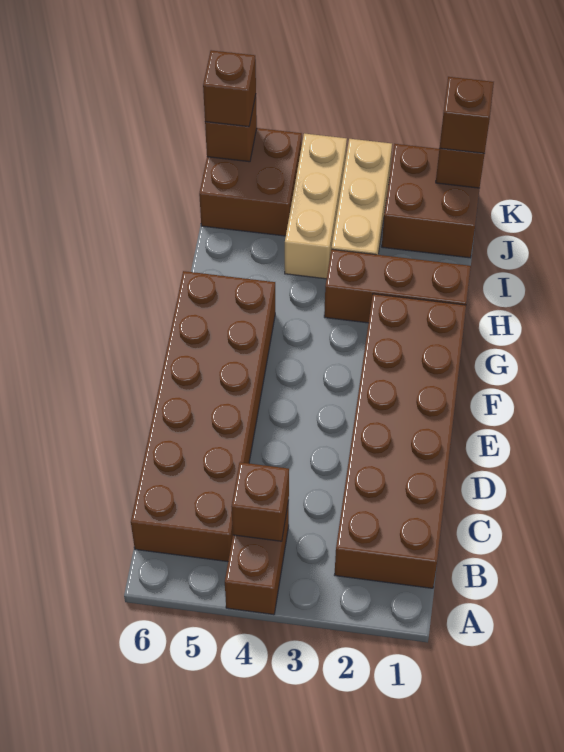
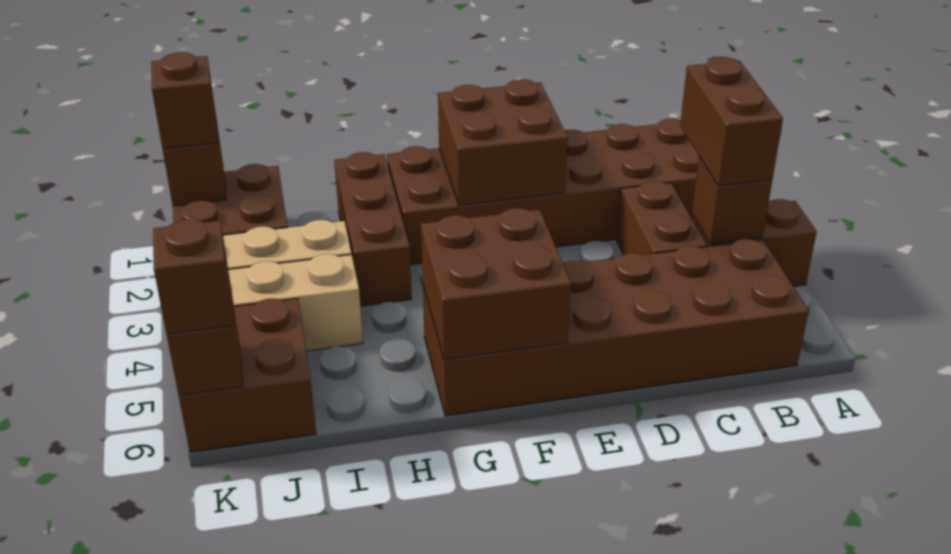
none -> brown 1x2 brick [680,57,783,186]
none -> brown 1x2 brick [617,181,707,255]
none -> brown 2x2 brick [438,79,567,205]
none -> brown 2x2 brick [421,208,571,360]

